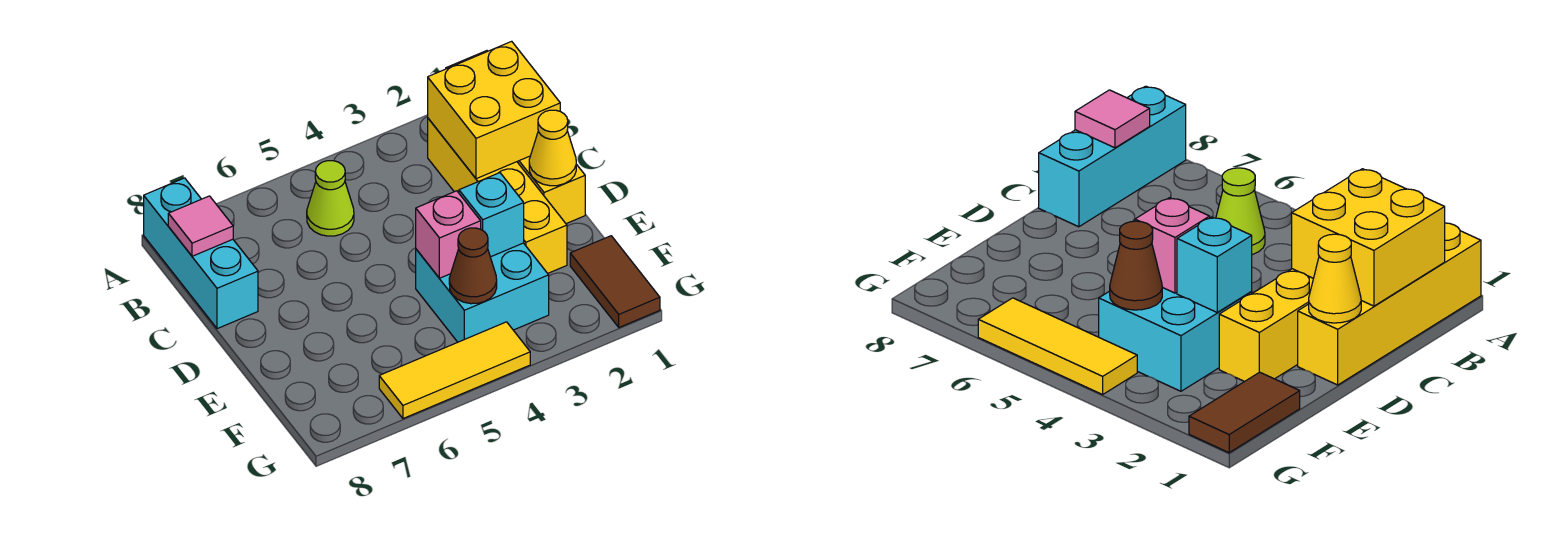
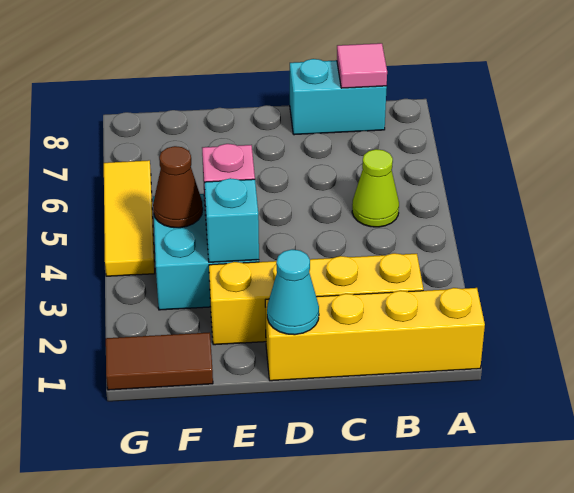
cyan 1x3 brick [144,178,258,329] -> cyan 1x2 brick [290,59,387,135]
yellow 2x2 brick [428,41,560,179] -> none
yellow 1x1 cone [529,110,576,186] -> cyan 1x1 cone [267,249,319,335]

